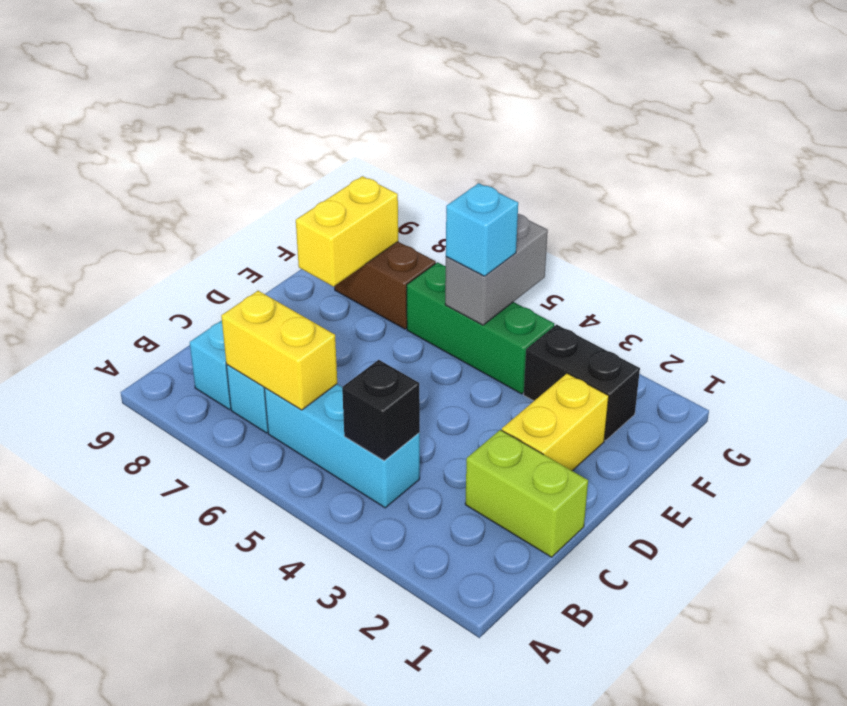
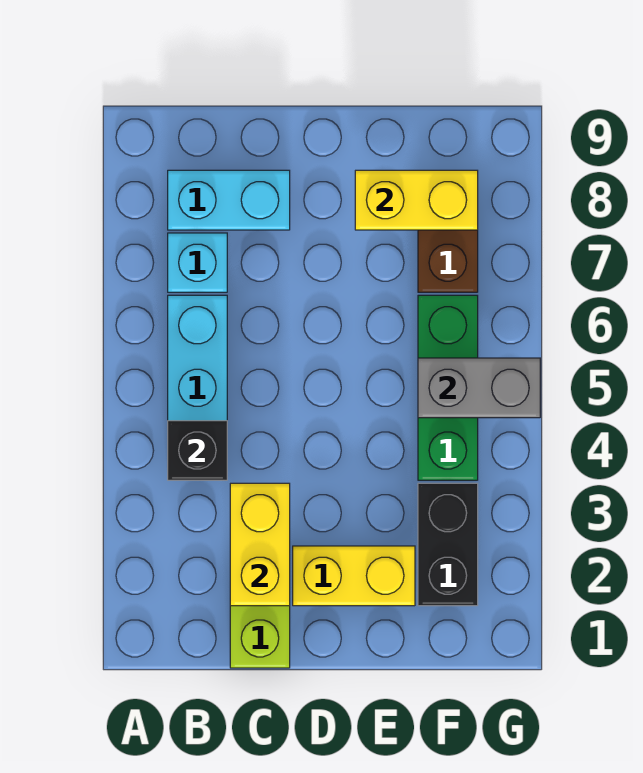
yellow 1x2 brick [221,291,337,410] -> yellow 1x2 brick moved to [230,483,290,606]
cyan 1x1 brick [446,183,518,276] -> none

